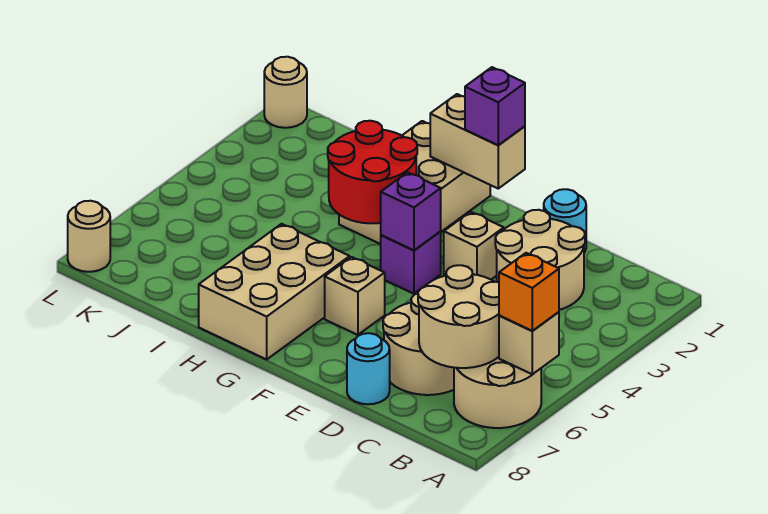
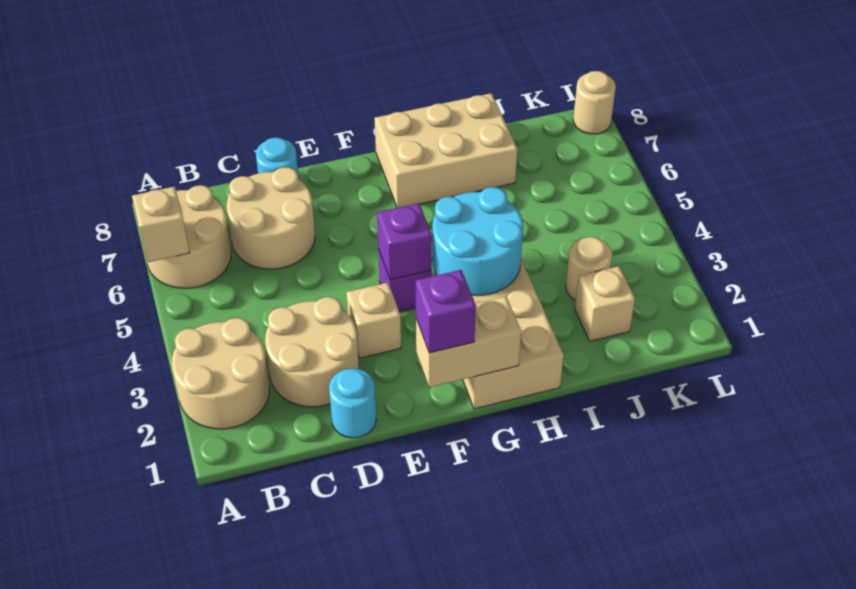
orange 1x1 brick [499,253,559,331] -> none
tan 2x2 round brick [418,265,499,368] -> tan 2x2 round brick moved to [172,318,270,429]
tan 1x1 brick [325,257,385,335] -> tan 1x1 brick moved to [575,266,635,341]
red 2x2 round brick [328,121,417,223] -> cyan 2x2 round brick [432,187,523,295]
tan 2x3 brick [199,224,350,359] -> tan 2x3 brick turned to [375,93,517,208]
tan 1x1 round brick [264,57,307,128] -> tan 1x1 round brick moved to [566,237,612,300]

